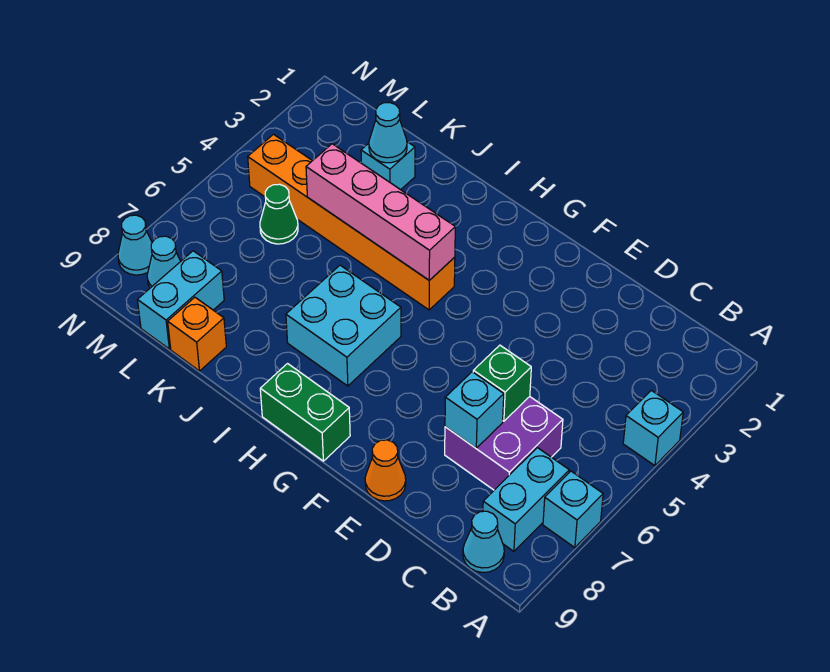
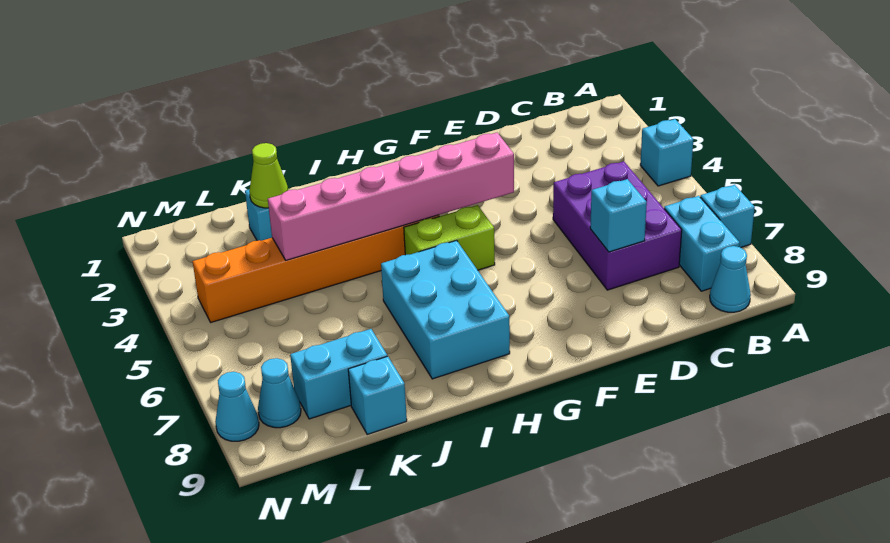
purple 2x2 brick [445,397,563,490] -> purple 2x3 brick [553,161,682,290]
green 1x1 brick [473,345,531,421] -> none
orange 1x1 cone [365,440,406,501] -> none
none -> lime 1x2 brick [404,205,495,270]
green 1x2 brick [260,364,350,461] -> none
pink 1x4 brick [306,144,455,280] -> pink 1x6 brick [268,133,514,260]
cyan 2x2 brick [286,265,401,386] -> cyan 2x3 brick [381,240,510,379]
cyan 1x1 cone [369,103,407,163] -> lime 1x1 cone [249,143,288,208]
orange 1x1 brick [168,297,226,371] -> cyan 1x1 brick [348,356,407,434]
green 1x1 cone [260,184,298,244] -> none
cyan 1x2 brick [138,251,224,349] -> cyan 1x2 brick turned to [290,329,387,419]

